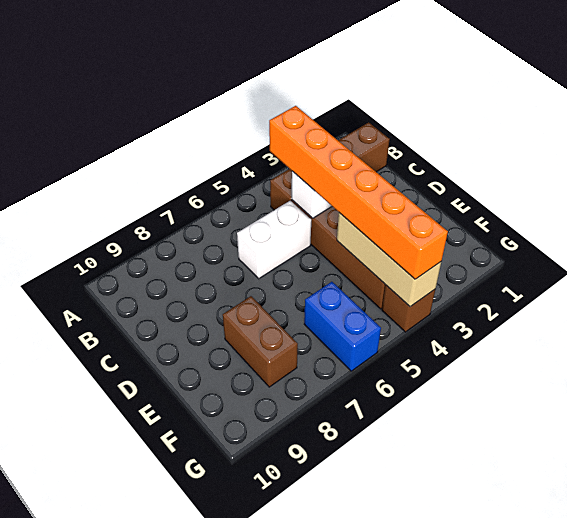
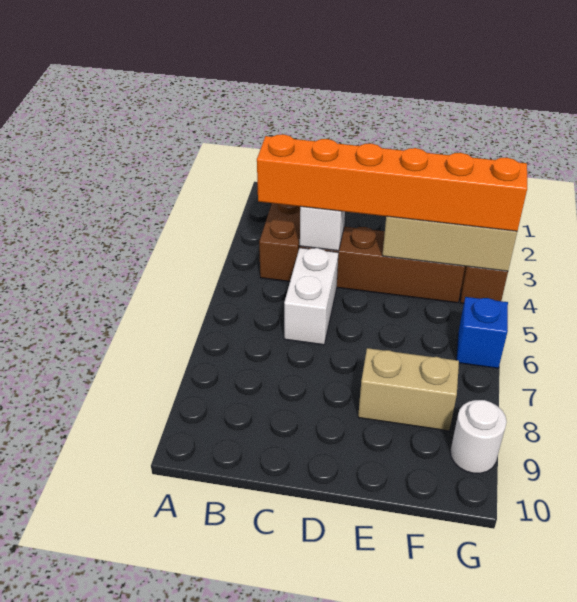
brown 1x2 brick [223,296,298,387] -> tan 1x2 brick [358,348,459,431]
blue 1x2 brick [304,282,381,371] -> blue 1x1 brick [456,297,508,368]
none -> white 1x1 round brick [450,400,507,473]

